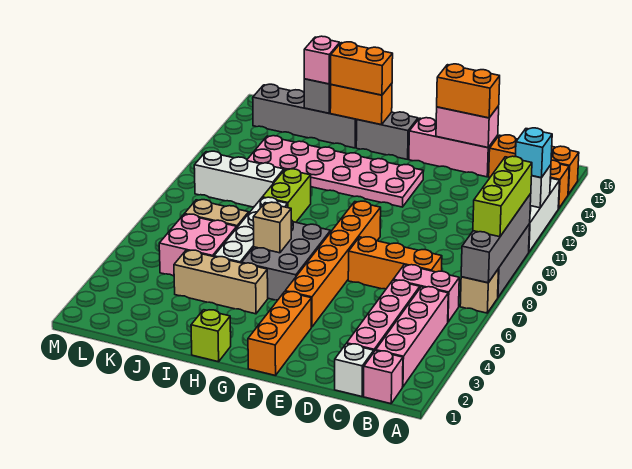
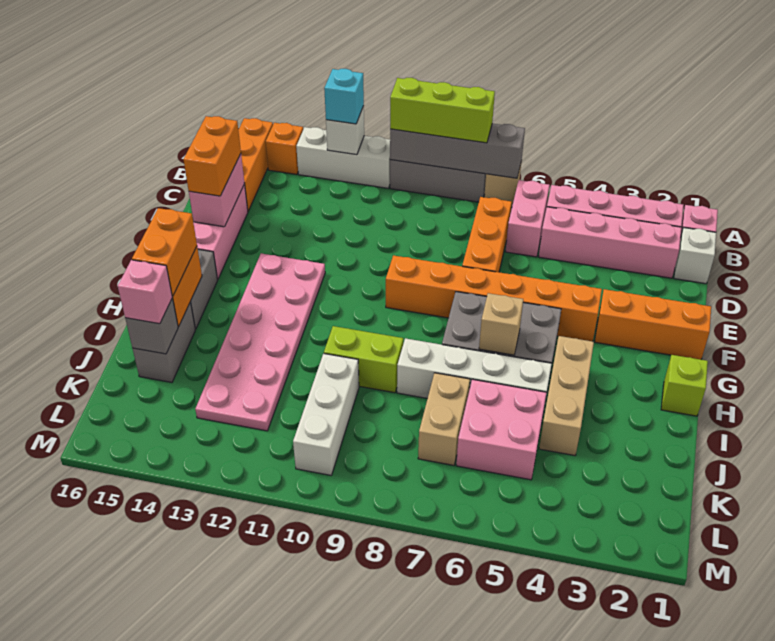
grey 1x4 brick [253,84,357,148] -> grey 1x2 brick [132,302,195,383]

